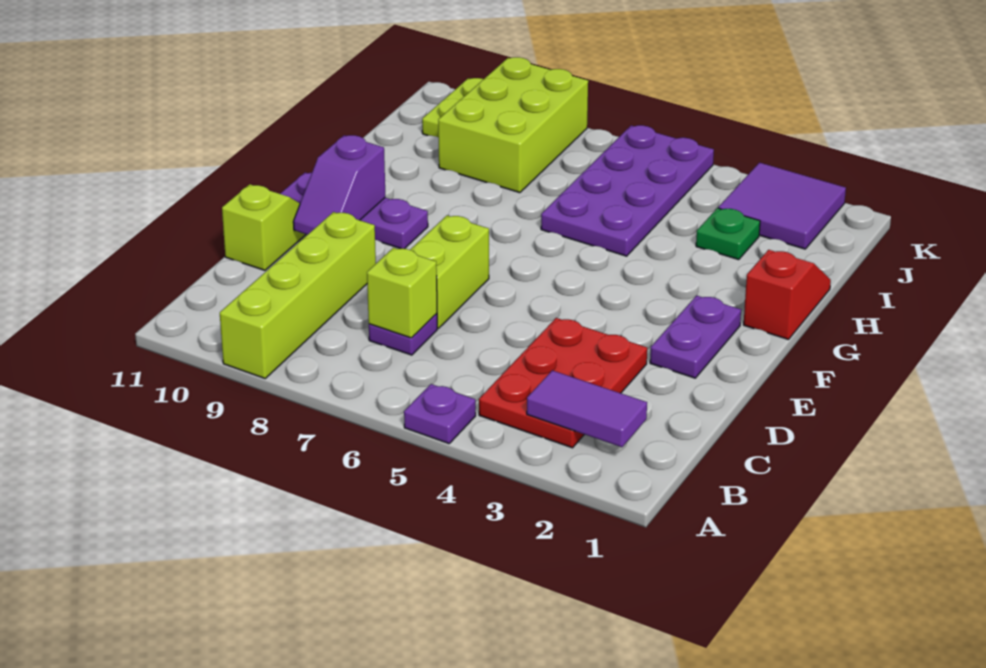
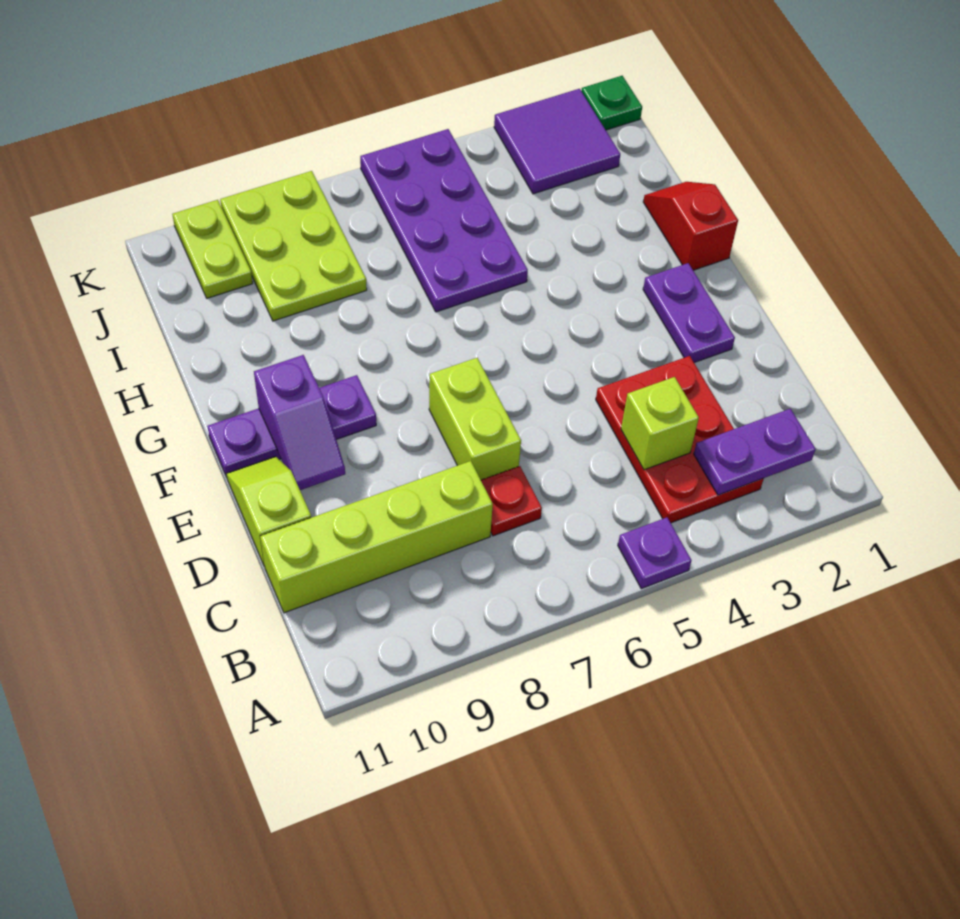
lime 1x4 brick [220,212,376,378] -> lime 1x4 brick turned to [260,461,493,613]
purple 1x2 tile [527,370,647,447] -> purple 1x2 plate [694,409,816,495]
purple 1x1 plate [369,314,437,355] -> red 1x1 plate [481,466,542,536]
lime 1x1 brick [367,248,437,338] -> lime 1x1 brick moved to [621,377,699,470]
green 1x1 plate [696,208,760,260] -> green 1x1 plate moved to [581,76,642,130]
lime 2x3 brick [438,57,588,193] -> lime 2x3 plate [220,171,367,321]

